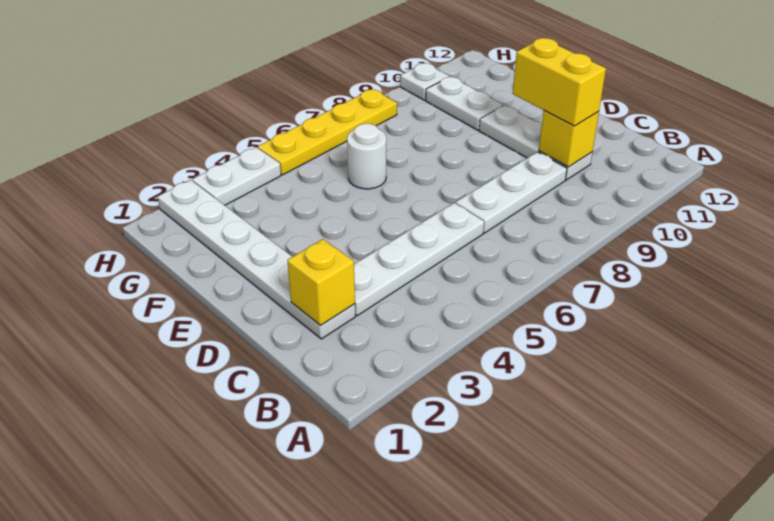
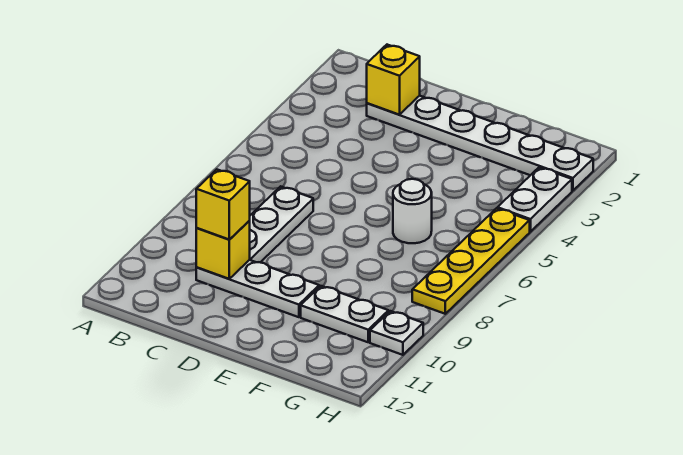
white 1x4 plate [354,203,484,316] -> none
yellow 1x2 brick [513,38,606,126] -> yellow 1x1 brick [196,169,250,240]

